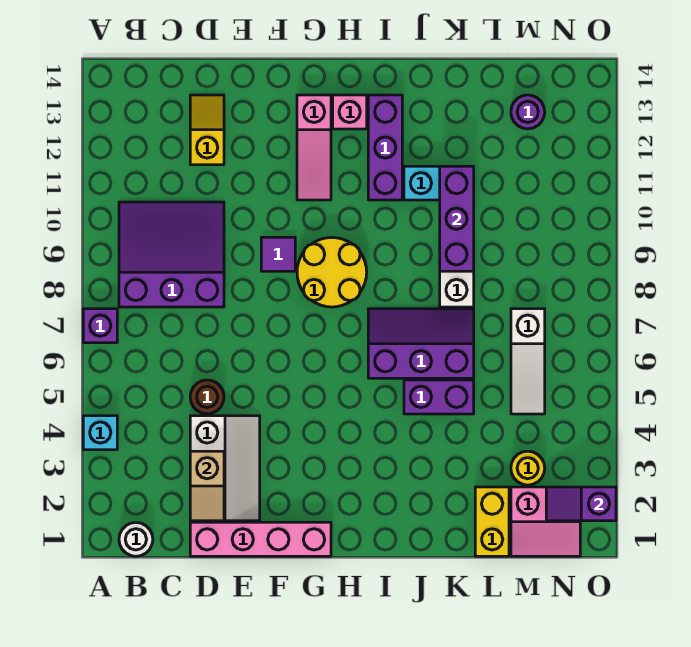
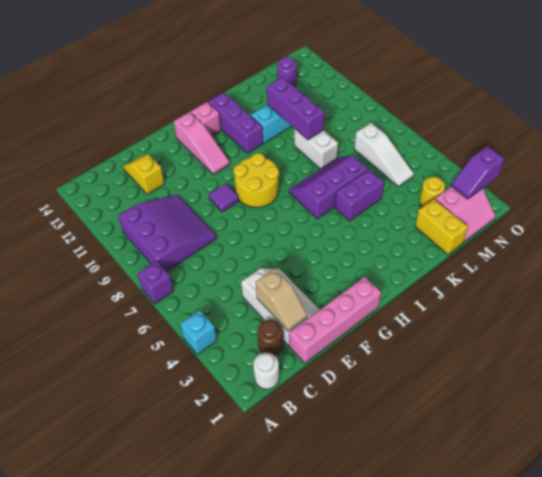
purple 3x3 slope [119,202,224,307] -> purple 3x3 slope turned to [118,195,217,272]
brown 1x1 round brick [190,380,224,414] -> brown 1x1 round brick moved to [258,320,283,355]

